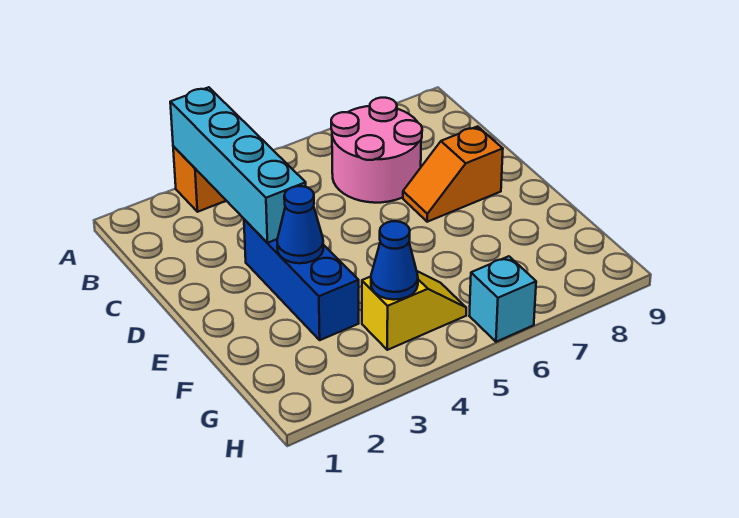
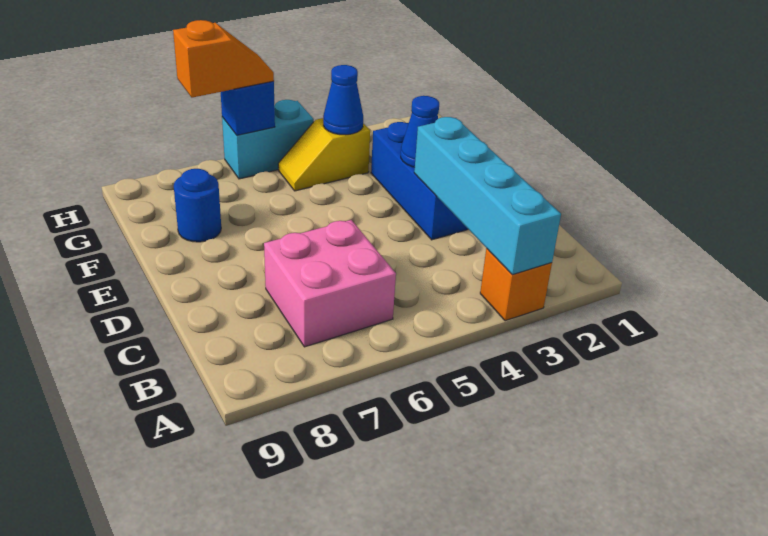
pink 2x2 round brick [331,98,422,203] -> pink 2x2 brick [264,220,396,347]
orange 1x2 slope [403,126,503,222] -> orange 1x2 slope moved to [173,20,274,98]
none -> blue 1x1 round brick [174,169,221,242]
cyan 1x1 brick [469,256,536,342] -> cyan 1x2 brick [222,100,314,179]
none -> blue 1x1 brick [221,81,275,135]

